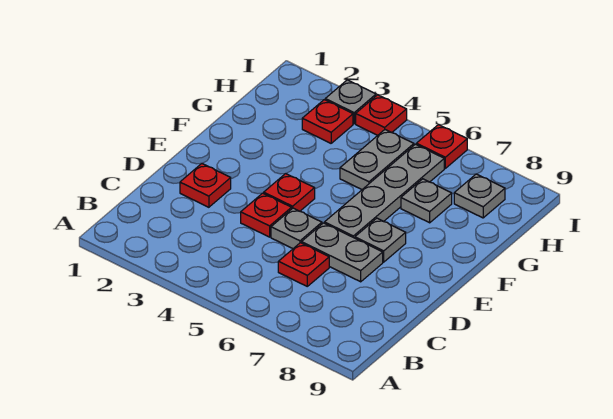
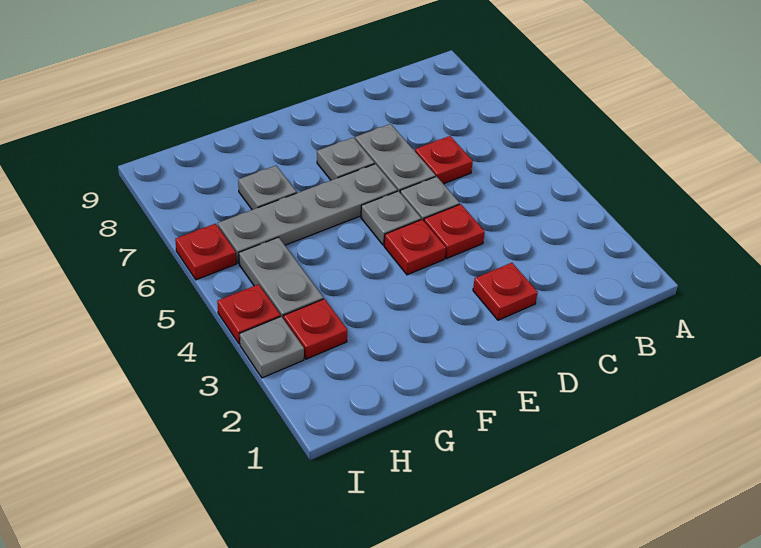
grey 1x2 plate [340,130,414,189] -> grey 1x2 plate turned to [239,237,323,319]
grey 1x1 plate [454,174,505,218] -> grey 1x1 plate moved to [361,191,421,245]

